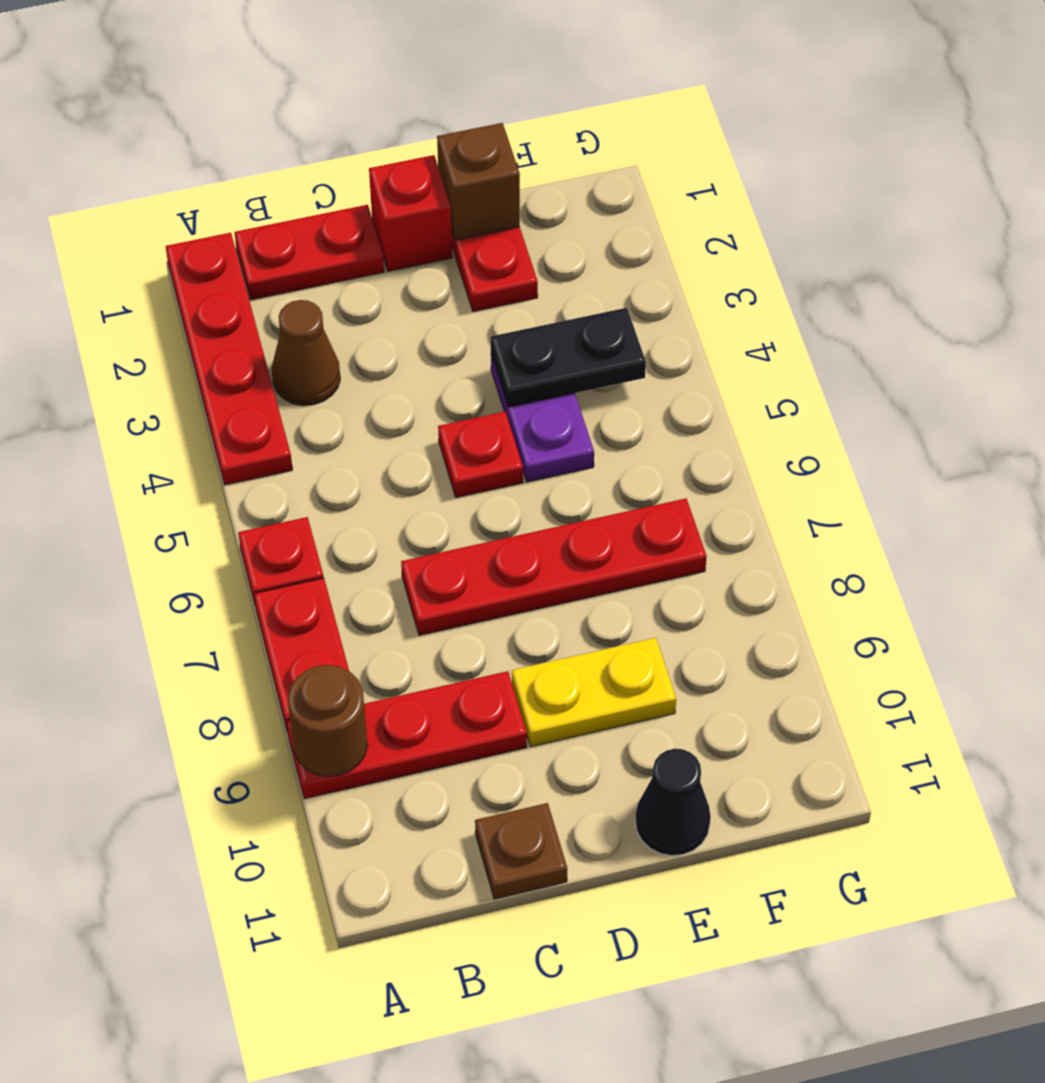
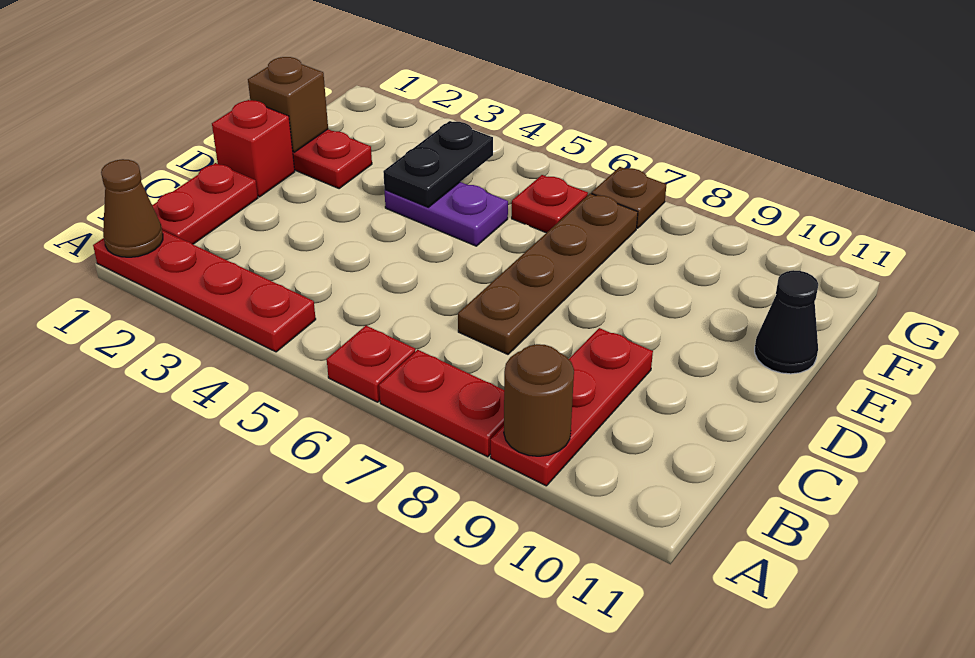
brown 1x1 cone [272,300,340,406] -> brown 1x1 cone moved to [101,159,163,257]
red 1x4 plate [401,498,707,635] -> brown 1x4 plate [458,193,638,354]
brown 1x1 plate [475,803,567,899] -> brown 1x1 plate moved to [592,167,667,228]
red 1x1 plate [438,412,523,498] -> red 1x1 plate moved to [512,175,588,233]
yellow 1x2 plate [512,638,676,747] -> none

